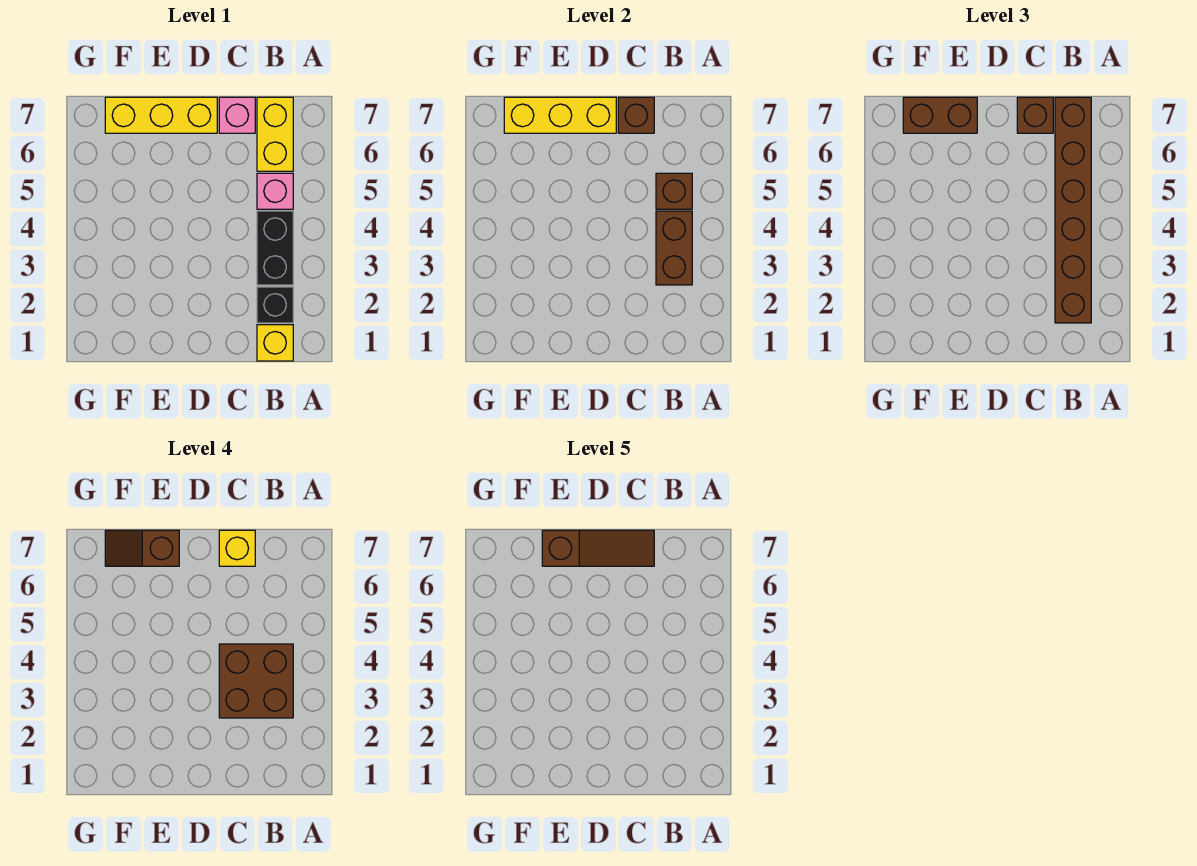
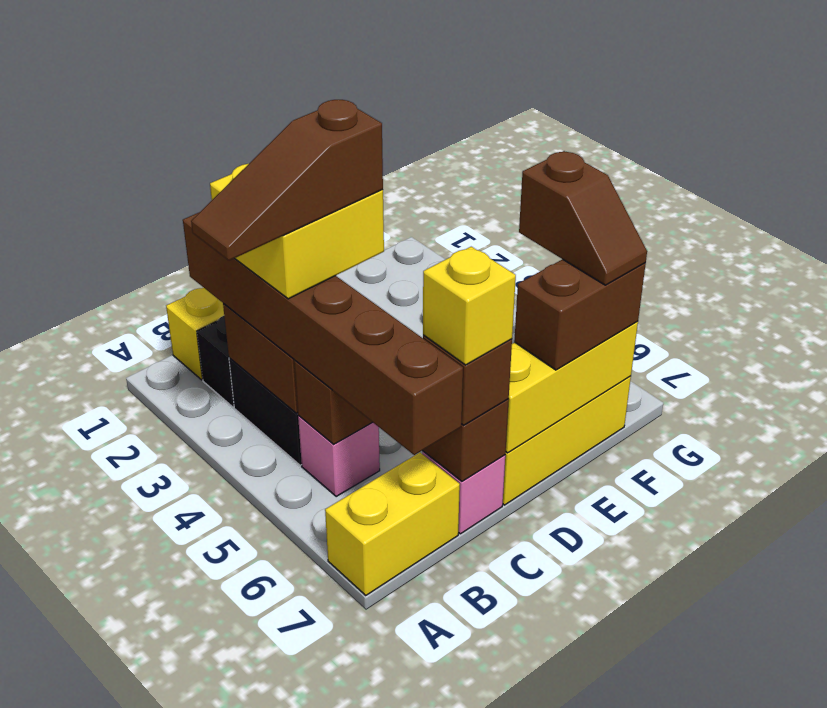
brown 2x2 brick [219,644,293,718] -> yellow 2x2 brick [210,164,384,299]
yellow 1x2 brick [257,97,293,171] -> yellow 1x2 brick turned to [325,453,460,595]
brown 1x3 slope [542,530,654,566] -> brown 1x3 slope moved to [191,100,383,261]
brown 1x2 slope [105,530,179,566] -> brown 1x2 slope turned to [519,151,647,285]

